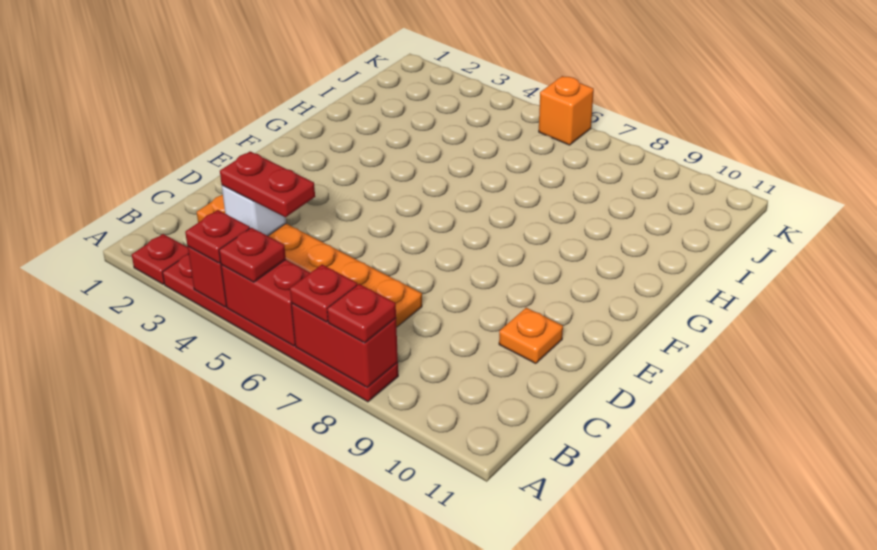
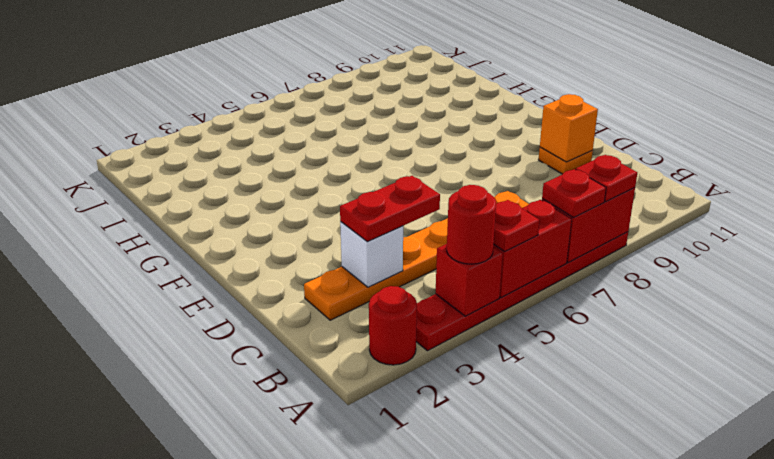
red 1x1 plate [132,234,189,284] -> red 1x1 round brick [369,286,417,365]
red 1x1 plate [185,210,250,263] -> red 1x1 round brick [447,185,496,264]
orange 1x1 brick [539,76,594,145] -> orange 1x1 brick moved to [540,94,598,162]

